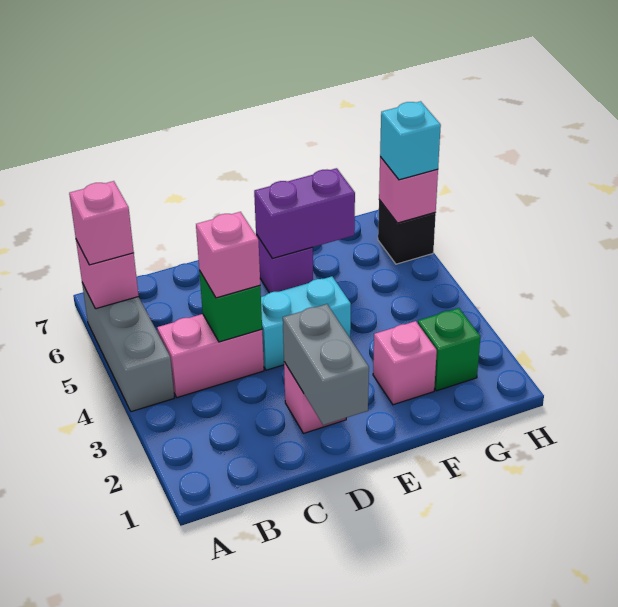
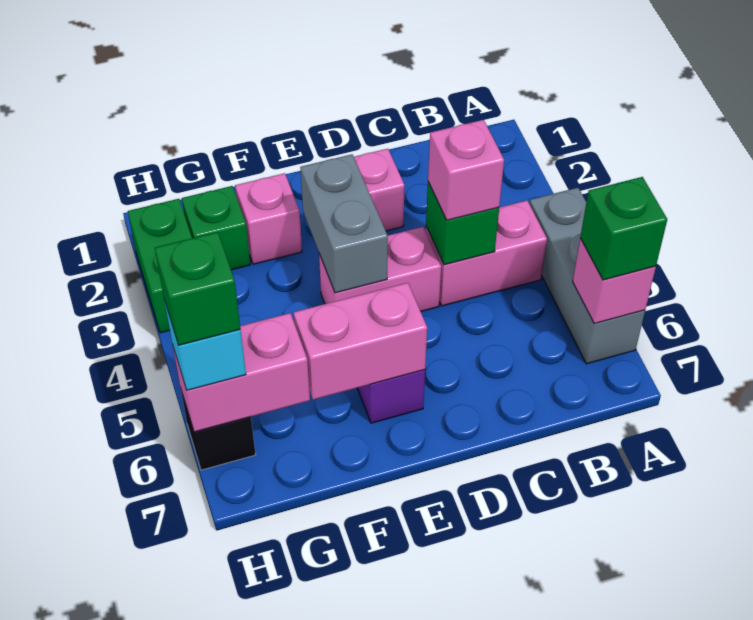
pink 1x1 brick [69,181,134,265] -> green 1x1 brick [580,177,667,280]
grey 1x2 brick [283,304,369,425] -> grey 1x2 brick moved to [300,154,388,293]
cyan 1x2 brick [261,276,351,370] -> pink 1x2 brick [319,227,441,311]
purple 1x2 brick [254,168,355,258] -> pink 1x2 brick [294,283,427,400]
none -> green 1x2 brick [128,199,192,333]
pink 1x1 brick [379,157,438,223] -> pink 1x2 brick [173,313,310,432]
none -> green 1x1 brick [155,232,240,345]

